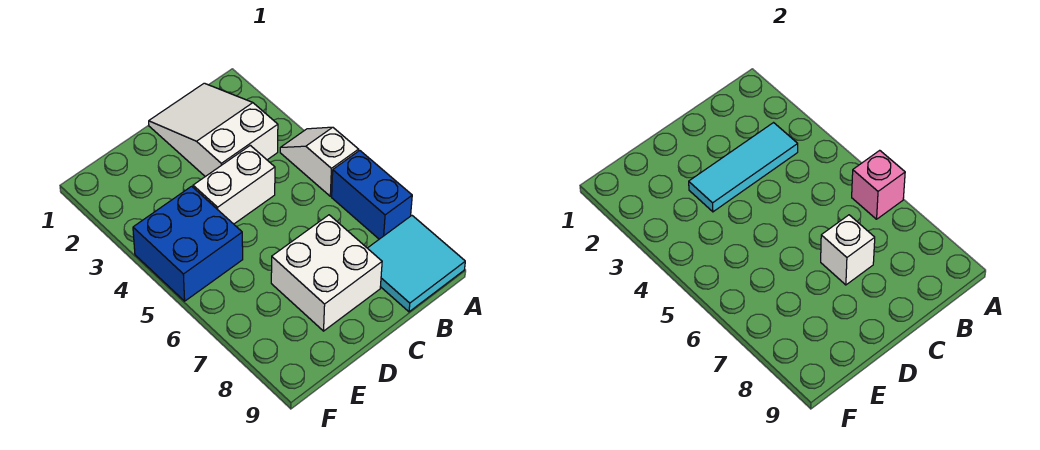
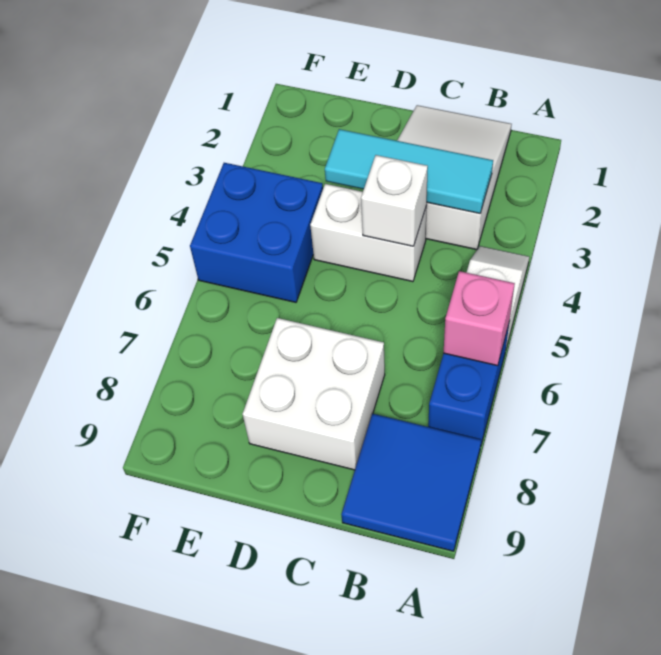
cyan 2x2 tile [368,216,465,312] -> blue 2x2 tile [341,414,481,551]
white 1x1 brick [821,215,875,285] -> white 1x1 brick moved to [361,155,428,246]

